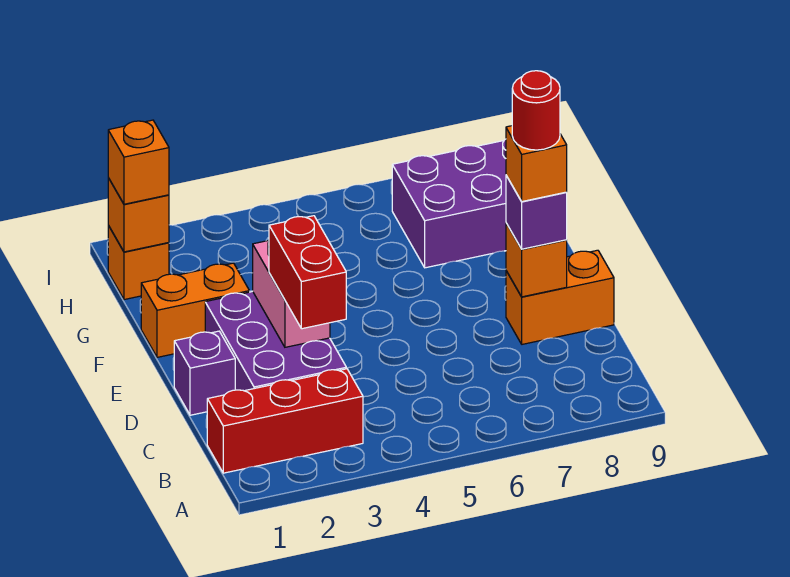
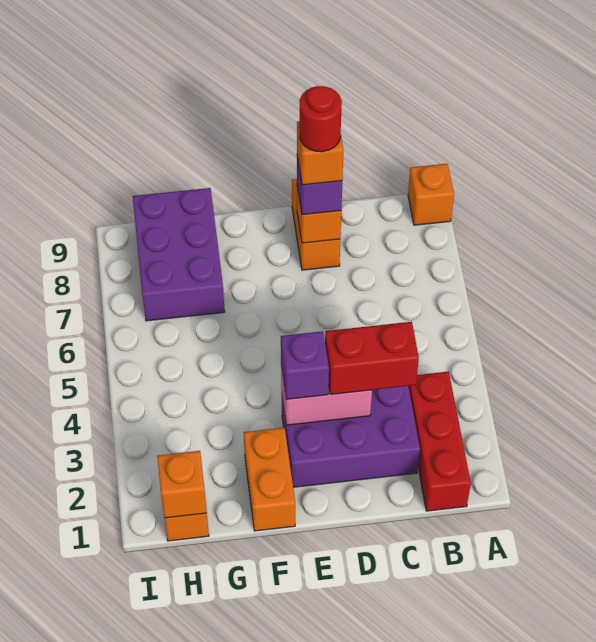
purple 1x1 brick [174,331,235,415] -> purple 1x1 brick moved to [281,331,329,399]
orange 1x1 brick [108,120,169,204] -> orange 1x1 brick moved to [408,164,454,225]

